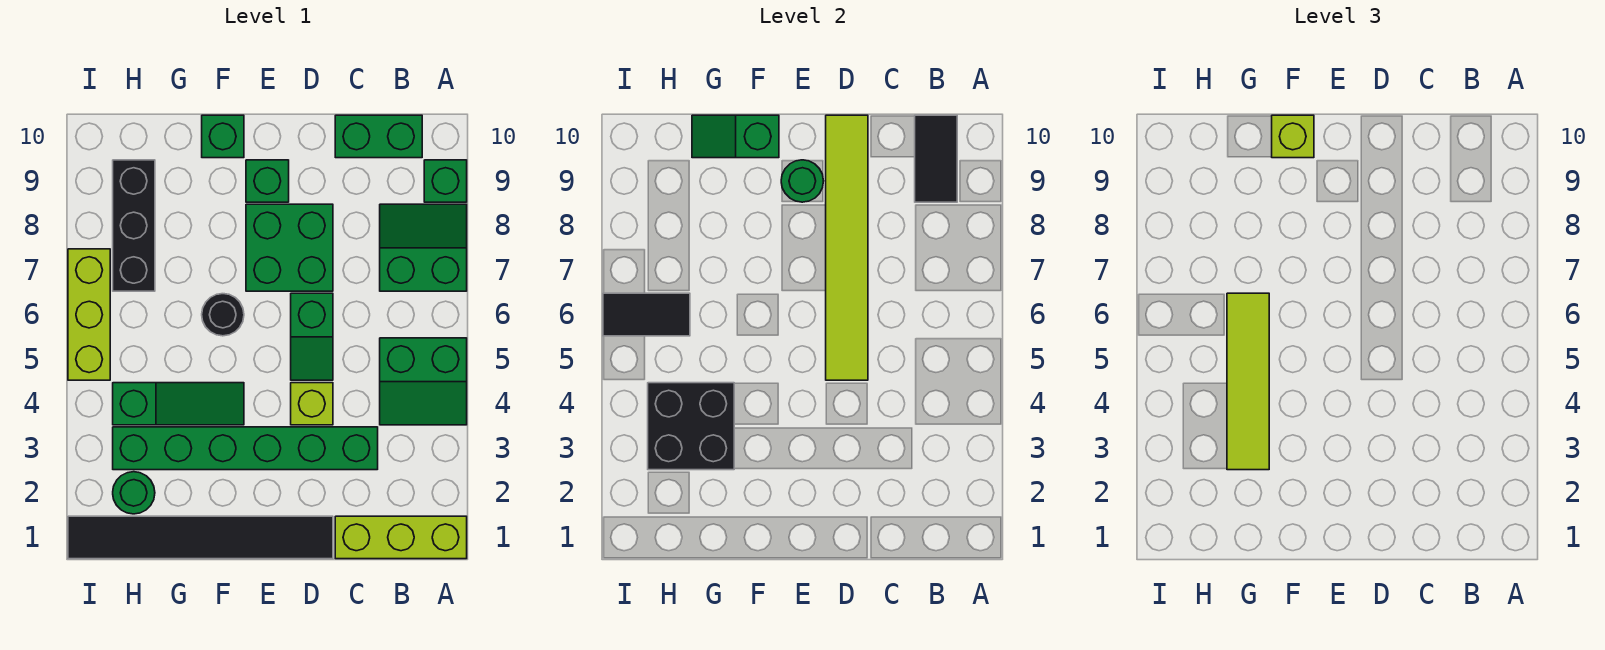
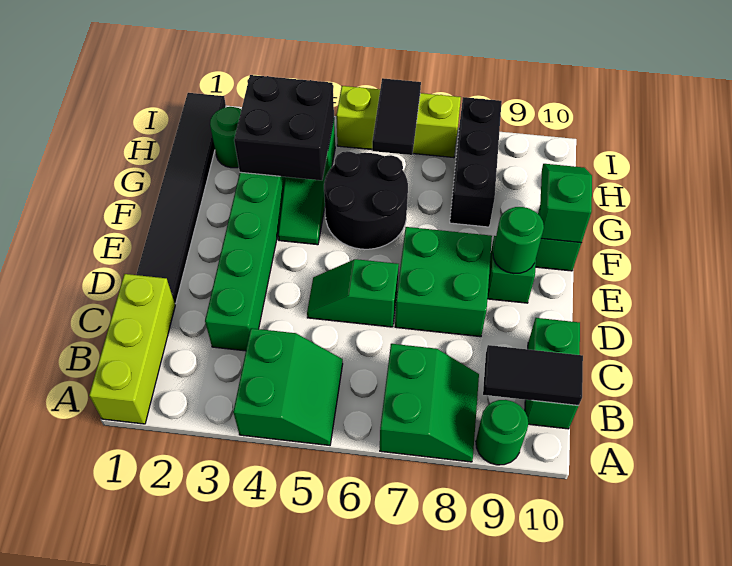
green 2x2 slope [380,338,467,425] -> green 2x2 slope turned to [233,328,343,445]
green 1x1 brick [424,160,467,202] -> green 1x1 round brick [476,400,528,465]
lime 1x1 brick [291,383,333,425] -> none
lime 1x6 tile [826,115,868,380] -> none
black 1x1 round brick [202,294,244,336] -> black 2x2 round brick [324,151,408,249]
lime 1x1 brick [1272,115,1314,158] -> none
lime 1x4 tile [1227,293,1269,470] -> none
black 1x3 brick [113,160,155,291] -> black 1x3 brick turned to [450,97,502,227]

